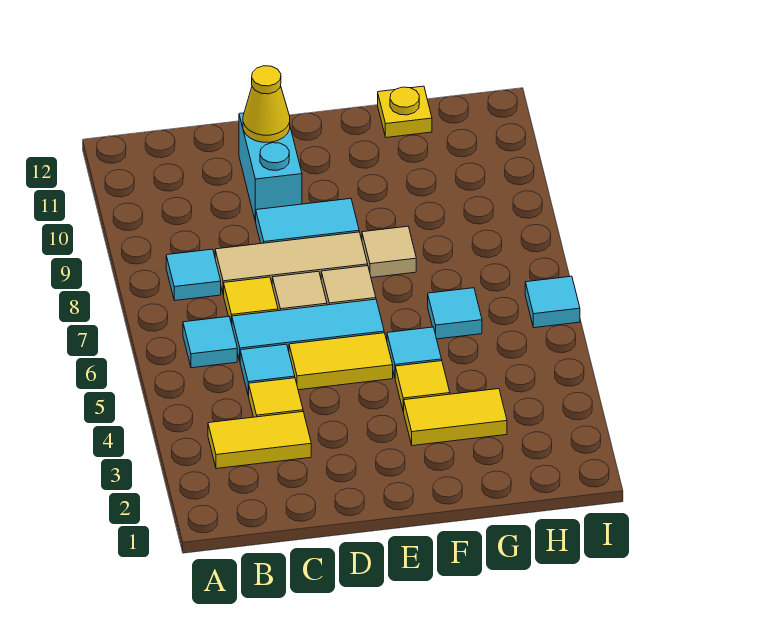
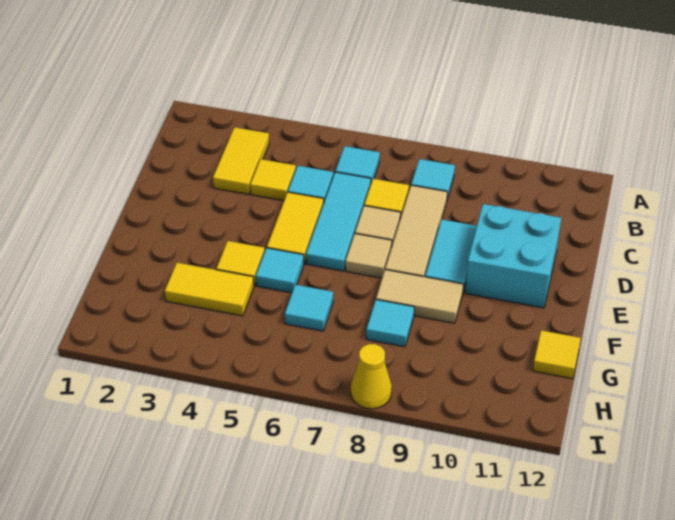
cyan 1x2 brick [239,113,302,222] -> cyan 2x2 brick [465,204,561,308]
yellow 1x1 cone [243,66,290,142] -> yellow 1x1 cone moved to [351,344,392,409]
yellow 1x2 tile [404,389,507,446] -> yellow 1x2 tile turned to [165,263,254,316]
tan 1x1 tile [362,226,416,278] -> tan 1x2 tile [376,270,463,323]
yellow 1x1 plate [378,86,432,138] -> yellow 1x1 tile [533,330,581,379]
cyan 1x1 tile [525,276,580,328] -> cyan 1x1 tile moved to [366,300,414,347]

